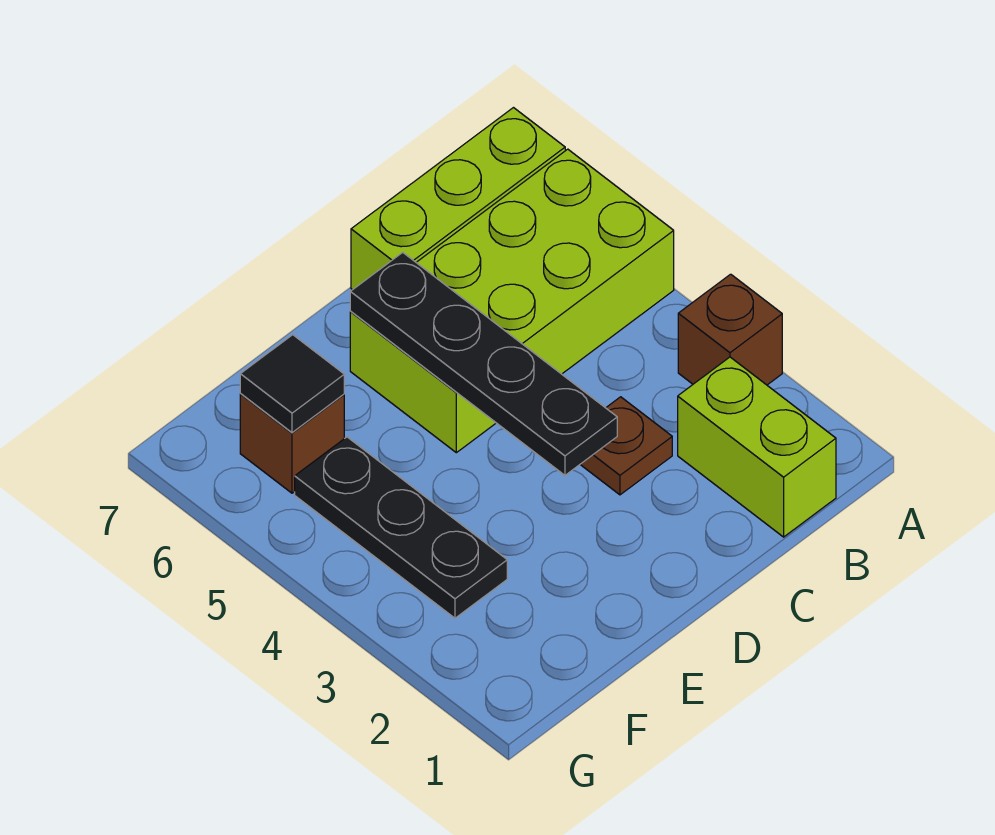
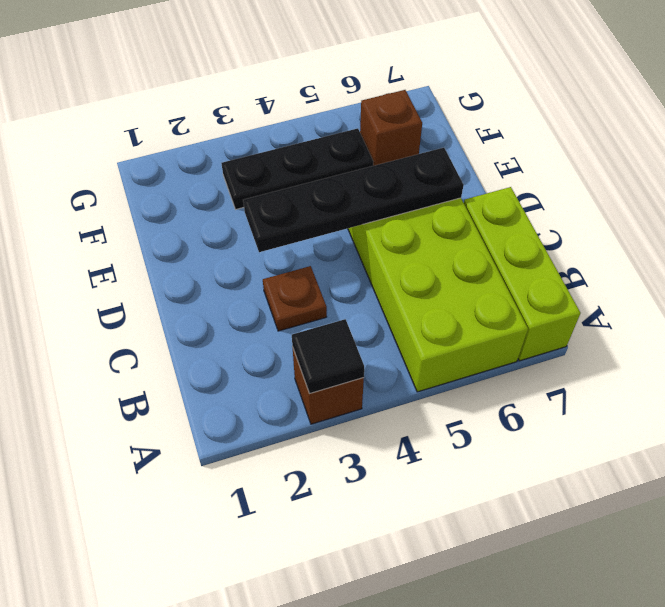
lime 1x2 brick [678,357,836,537] -> none
black 1x1 tile [240,335,344,433] -> black 1x1 tile moved to [292,319,364,394]

